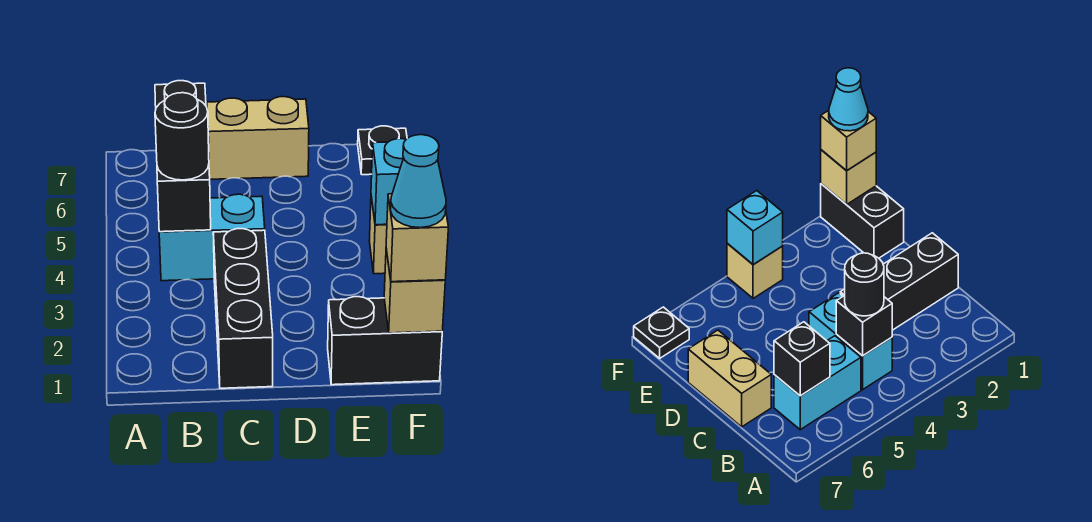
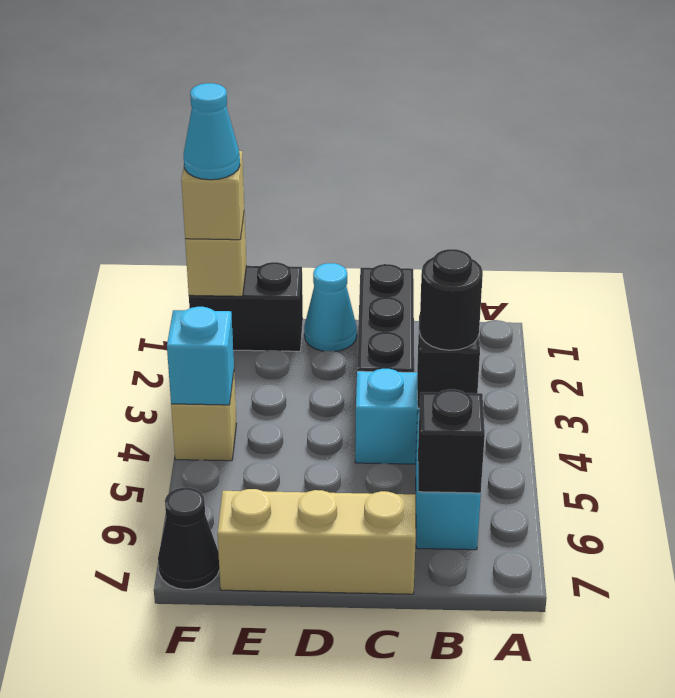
tan 1x2 brick [207,97,309,179] -> tan 1x3 brick [217,489,416,594]
none -> cyan 1x1 cone [304,263,357,351]
black 1x1 plate [358,126,407,175] -> black 1x1 cone [158,488,219,590]

